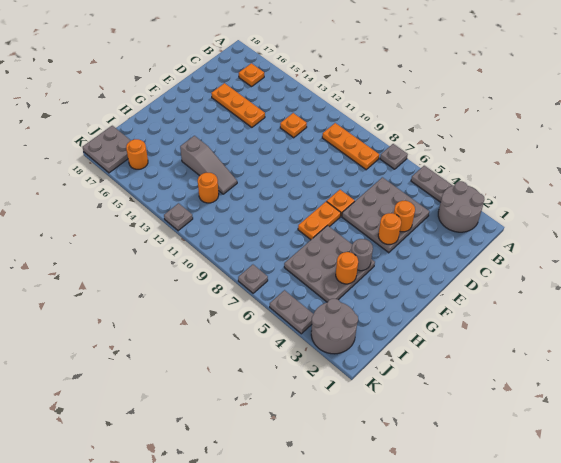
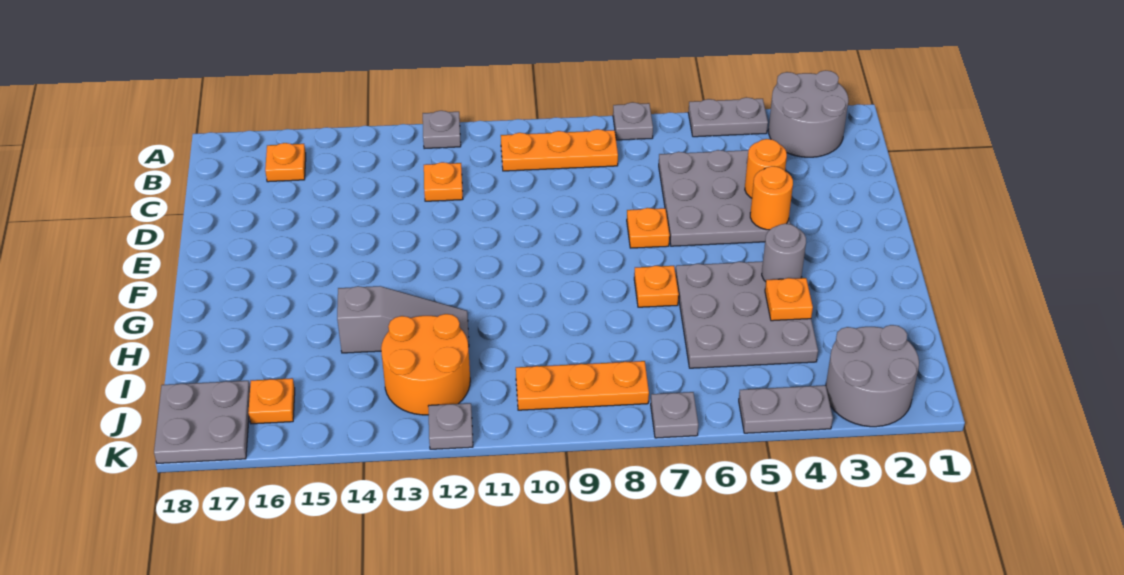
none -> grey 1x1 plate [423,111,461,149]
orange 1x3 plate [211,83,265,127] -> orange 1x3 plate moved to [516,361,649,410]
orange 1x2 plate [298,202,341,240] -> orange 1x1 plate [634,266,679,307]
orange 1x1 round brick [336,252,358,284] -> orange 1x1 plate [765,278,813,321]
orange 1x1 round brick [198,173,219,203] -> orange 2x2 round brick [381,314,470,415]
orange 1x1 round brick [126,139,148,169] -> orange 1x1 plate [248,378,295,424]

